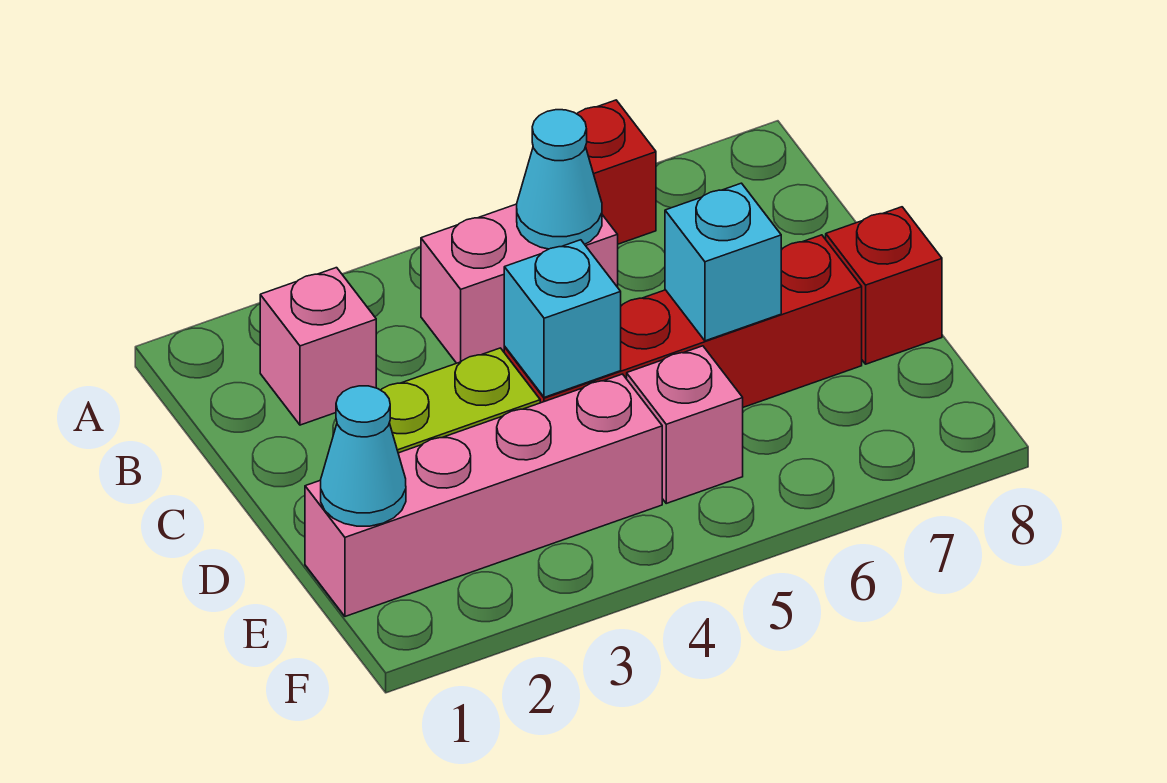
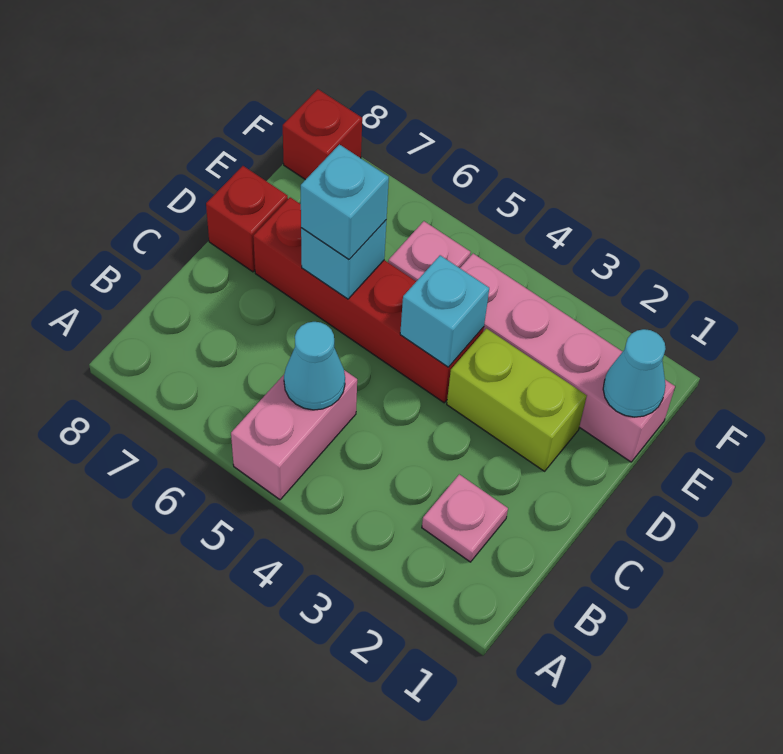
red 1x1 brick [577,100,656,244] -> red 1x1 brick moved to [283,89,362,180]
pink 1x1 brick [260,268,376,425] -> pink 1x1 plate [422,474,508,562]
pink 1x2 brick [421,204,618,363] -> pink 1x2 brick turned to [231,370,357,500]
none -> cyan 1x1 brick [301,145,389,259]

